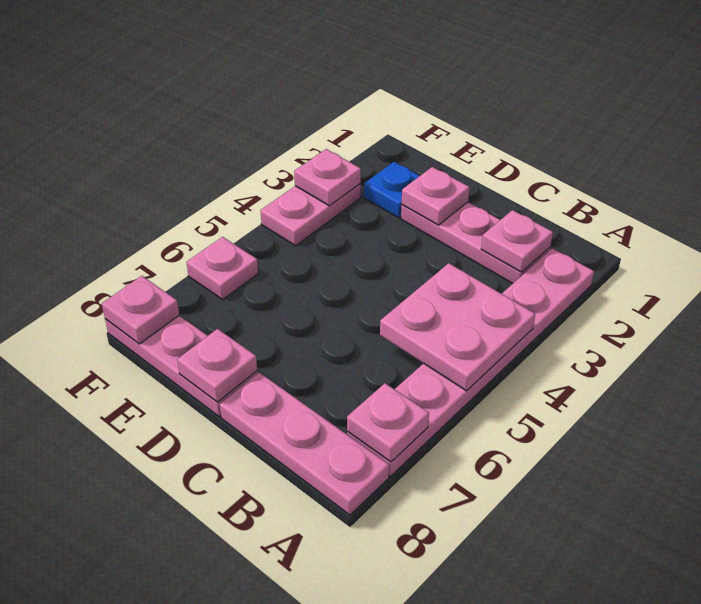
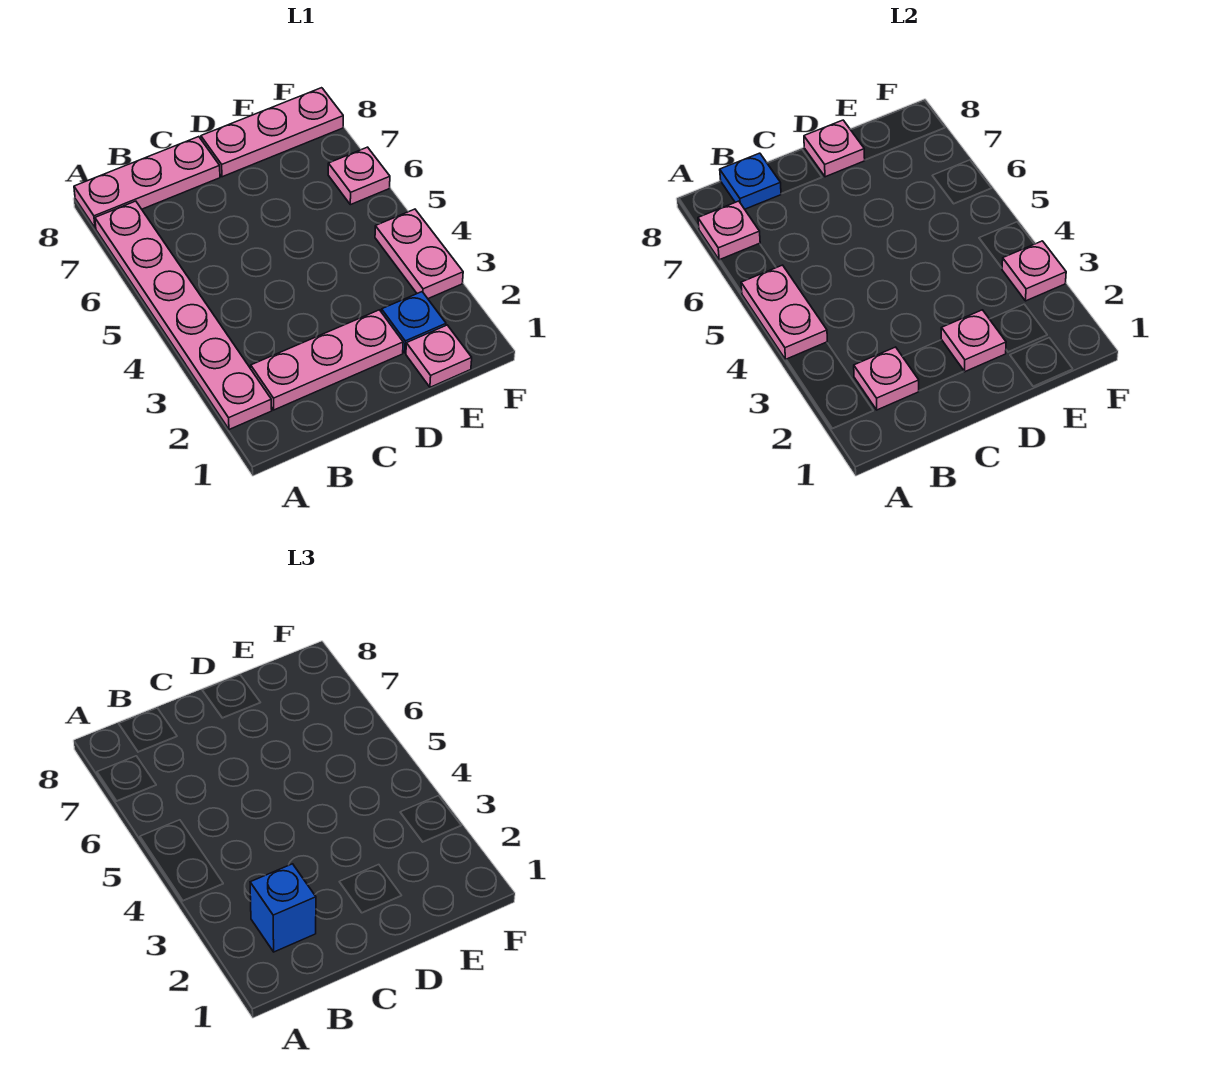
pink 2x2 plate [380,263,535,391] -> pink 1x2 plate [741,265,827,359]
none -> blue 1x1 brick [250,864,316,952]
none -> blue 1x1 plate [720,153,781,209]
pink 1x1 plate [102,276,179,344] -> pink 1x1 plate moved to [406,325,472,387]

